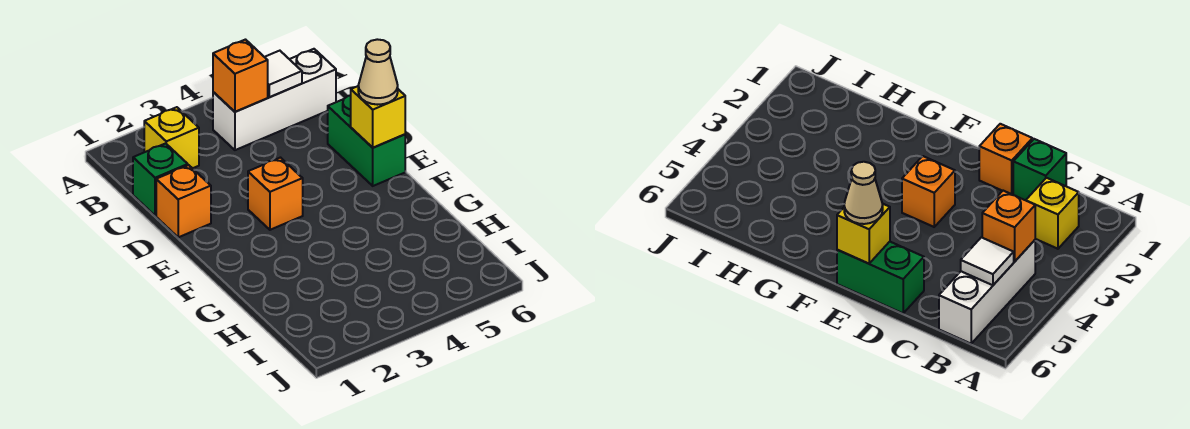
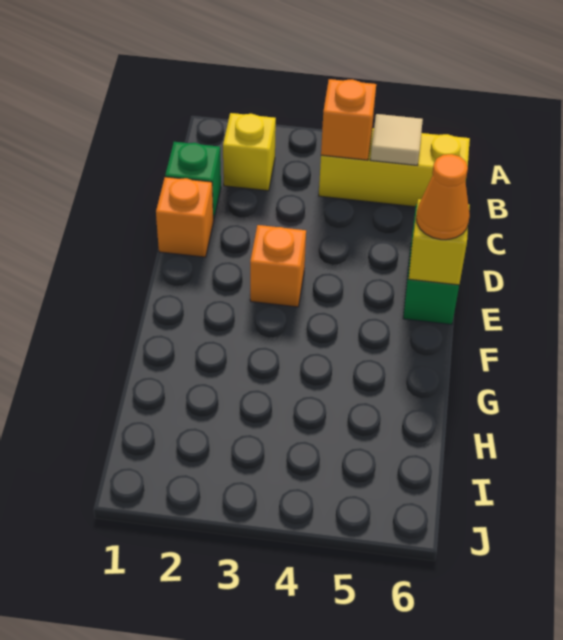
white 1x3 brick [213,49,336,150] -> yellow 1x3 brick [319,128,470,207]
white 1x1 tile [265,51,302,97] -> tan 1x1 tile [370,114,423,165]
tan 1x1 cone [358,39,398,105] -> orange 1x1 cone [416,154,470,240]

